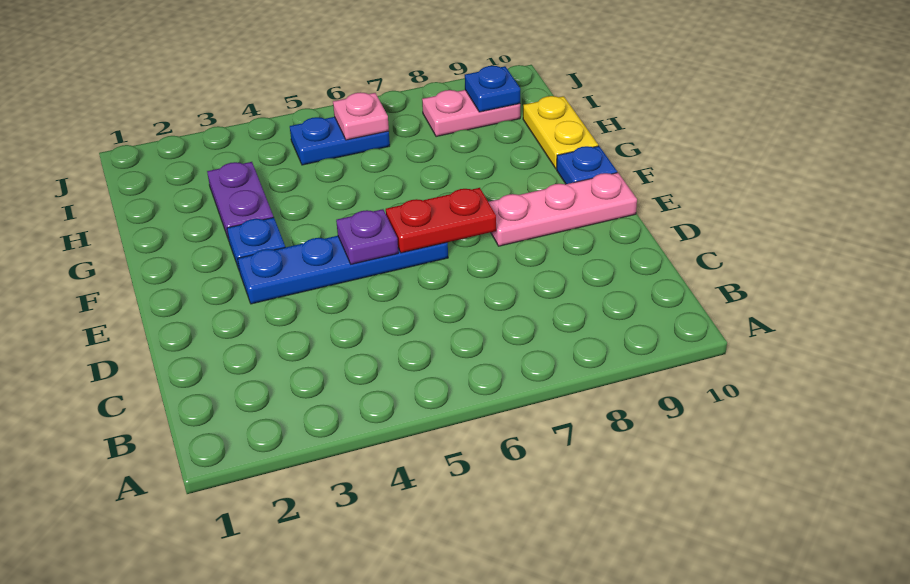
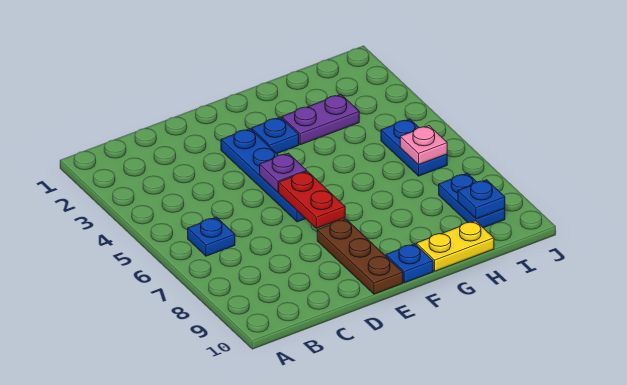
none -> blue 1x1 plate [188,217,235,256]
pink 1x3 plate [488,173,637,246] -> brown 1x3 plate [317,219,403,294]
pink 1x2 plate [422,90,520,137] -> blue 1x2 plate [439,173,505,228]

